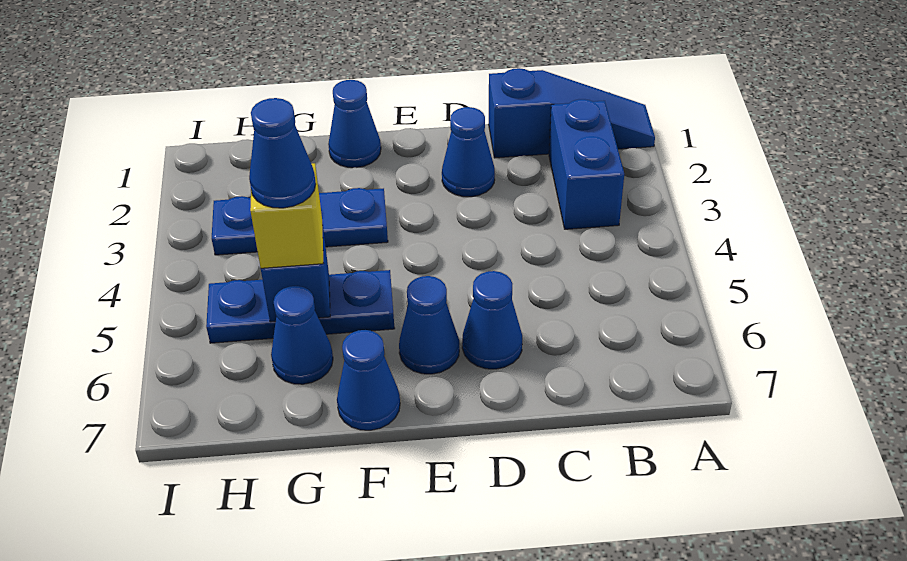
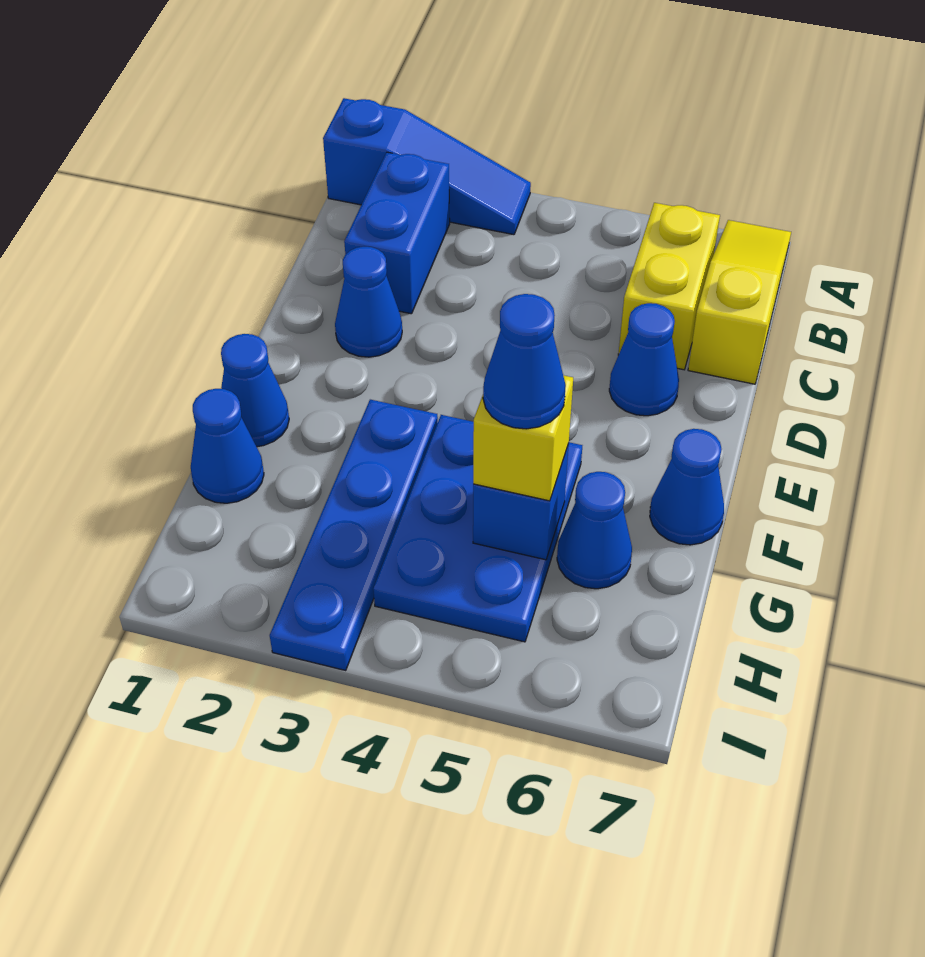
blue 1x3 slope [489,68,655,158] -> blue 1x3 slope turned to [323,98,531,235]
none -> yellow 1x3 slope [688,220,791,384]
blue 1x2 brick [549,99,624,229] -> blue 1x2 brick turned to [344,152,450,314]
none -> yellow 1x2 brick [618,203,720,370]
blue 1x1 cone [399,276,459,374] -> blue 1x1 cone moved to [191,389,264,503]
blue 1x3 plate [212,188,388,255] -> blue 1x4 plate [270,400,438,671]
blue 1x3 plate [206,270,395,343] -> blue 2x3 plate [373,415,582,642]

